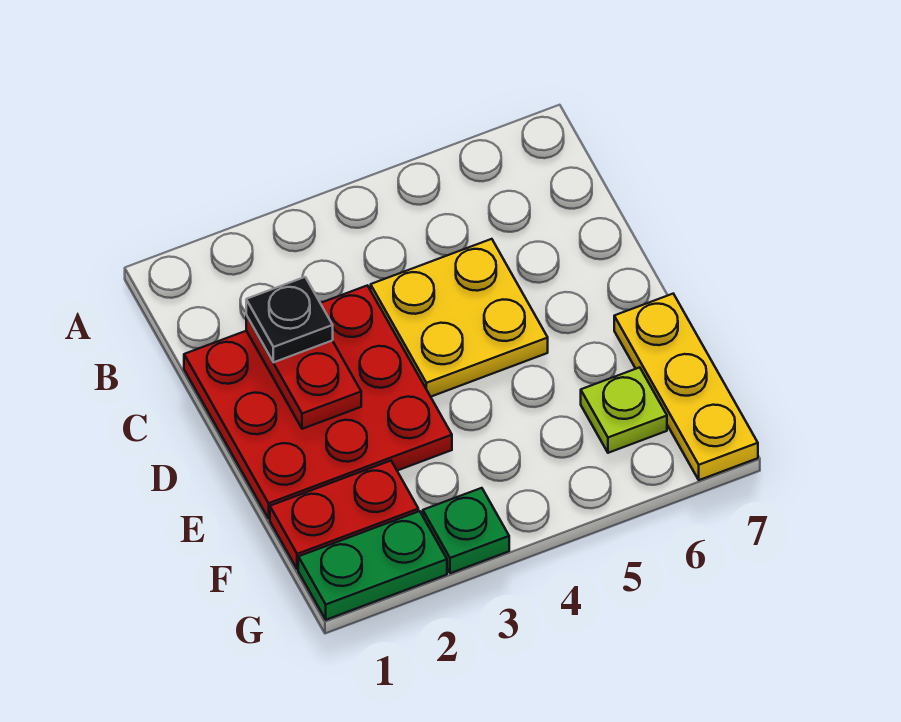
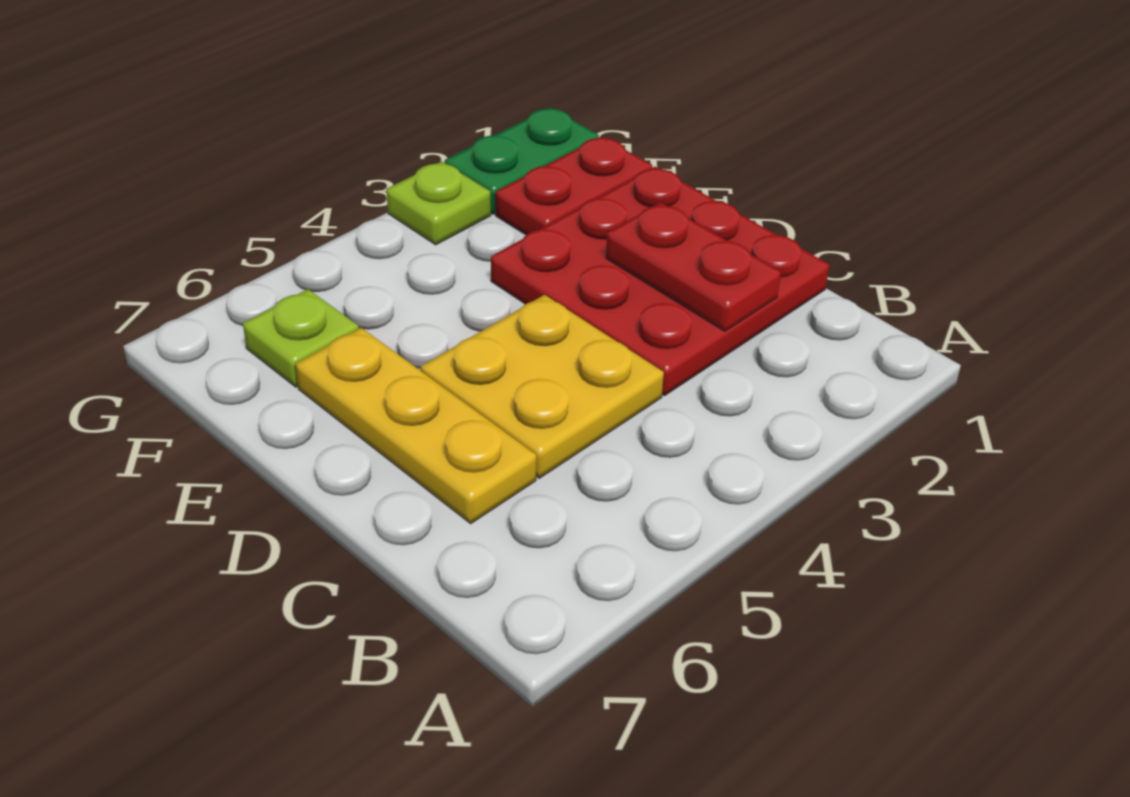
black 1x1 plate [246,277,333,362] -> none
yellow 1x3 plate [614,294,758,480] -> yellow 1x3 plate moved to [296,328,536,524]
green 1x1 plate [423,488,509,573] -> lime 1x1 plate [386,162,491,245]

